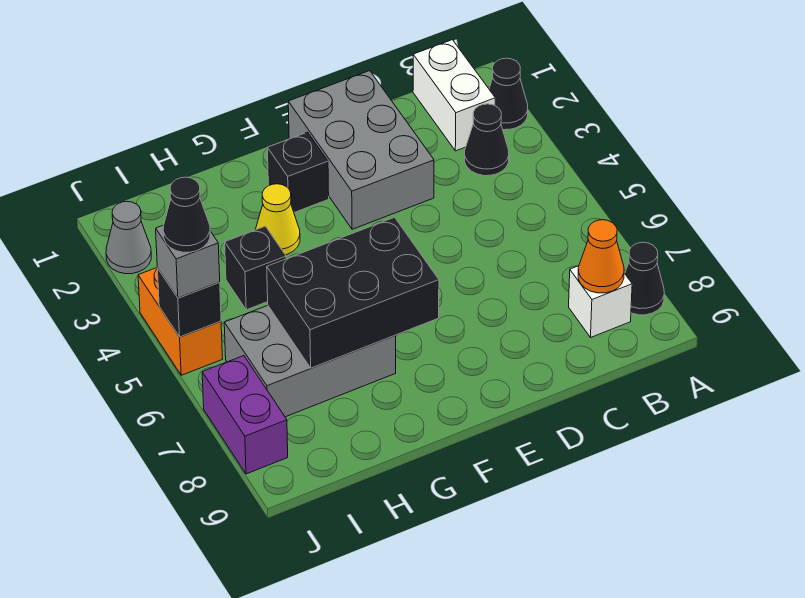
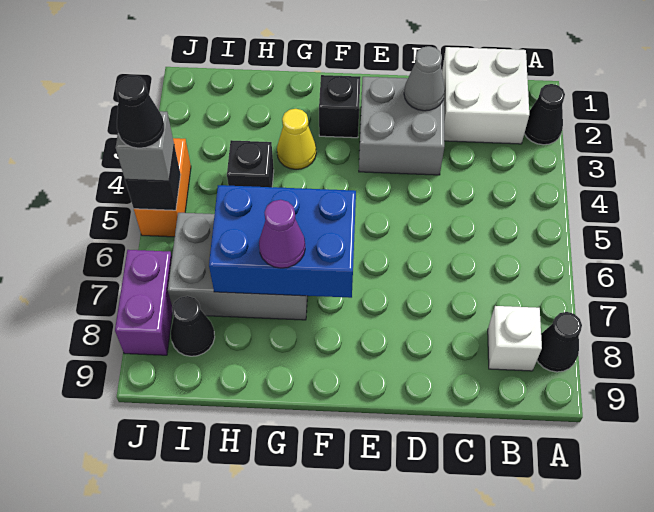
white 1x2 brick [413,40,495,151] -> white 2x2 brick [442,47,529,144]
black 1x1 cone [465,104,509,176] -> black 1x1 cone moved to [171,296,215,356]
orange 1x1 cone [578,220,624,293] -> none
grey 2x3 brick [288,71,434,229] -> grey 2x2 brick [359,77,444,175]
black 2x3 brick [267,217,439,368] -> blue 2x3 brick [209,185,356,298]
none -> purple 1x1 cone [259,200,305,268]
grey 1x1 cone [106,201,151,274] -> grey 1x1 cone moved to [404,46,445,111]

